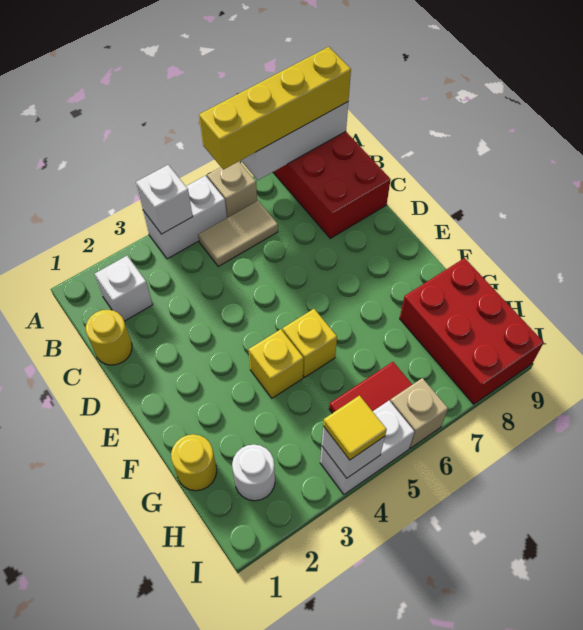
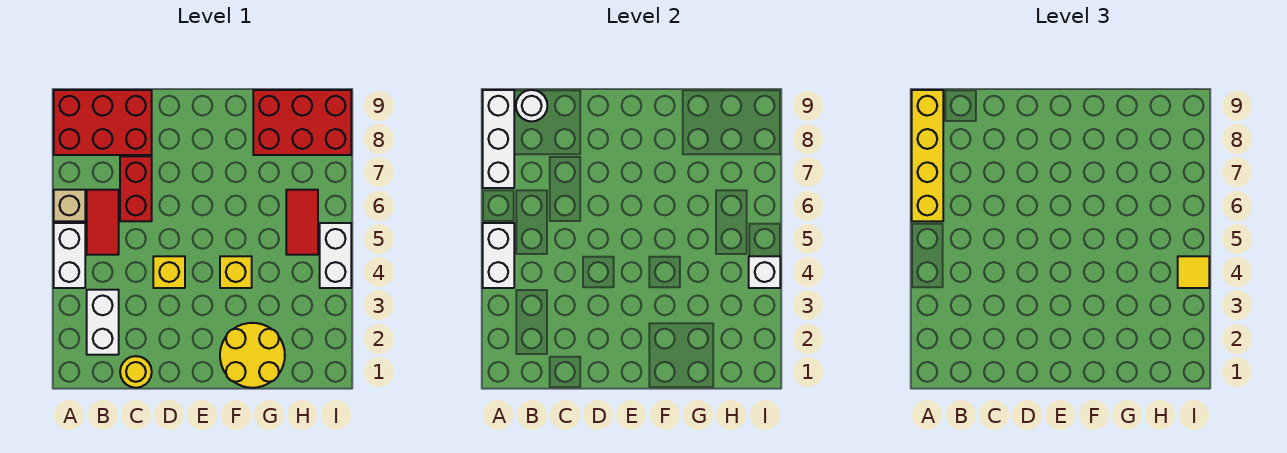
white 1x1 brick [136,165,193,234] -> white 1x2 brick [483,223,514,288]
white 1x1 brick [95,256,153,321] -> white 1x2 brick [87,290,119,355]
tan 1x2 tile [198,201,278,266] -> red 1x2 tile [87,190,119,255]
none -> red 1x2 brick [120,156,152,221]
yellow 1x1 brick [283,309,337,377] -> yellow 1x1 brick moved to [153,256,185,288]
yellow 1x1 round brick [171,434,217,491] -> yellow 2x2 round brick [220,323,285,388]
white 1x1 round brick [232,444,275,501] -> white 1x1 round brick moved to [516,90,547,122]
tan 1x1 brick [390,378,448,448] -> none

